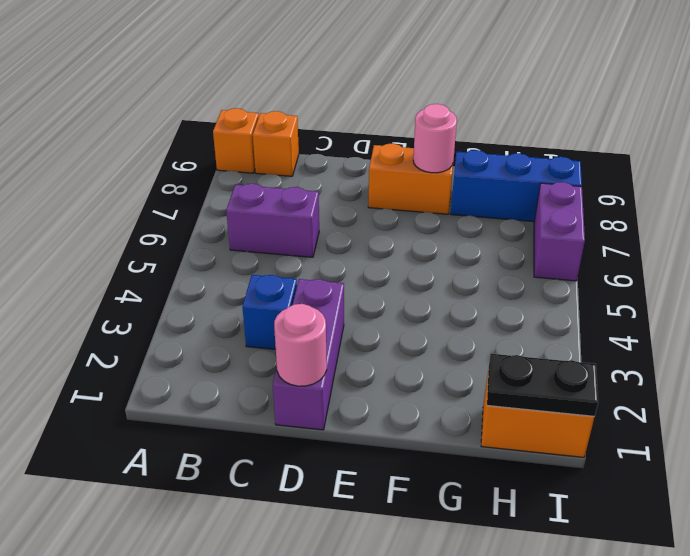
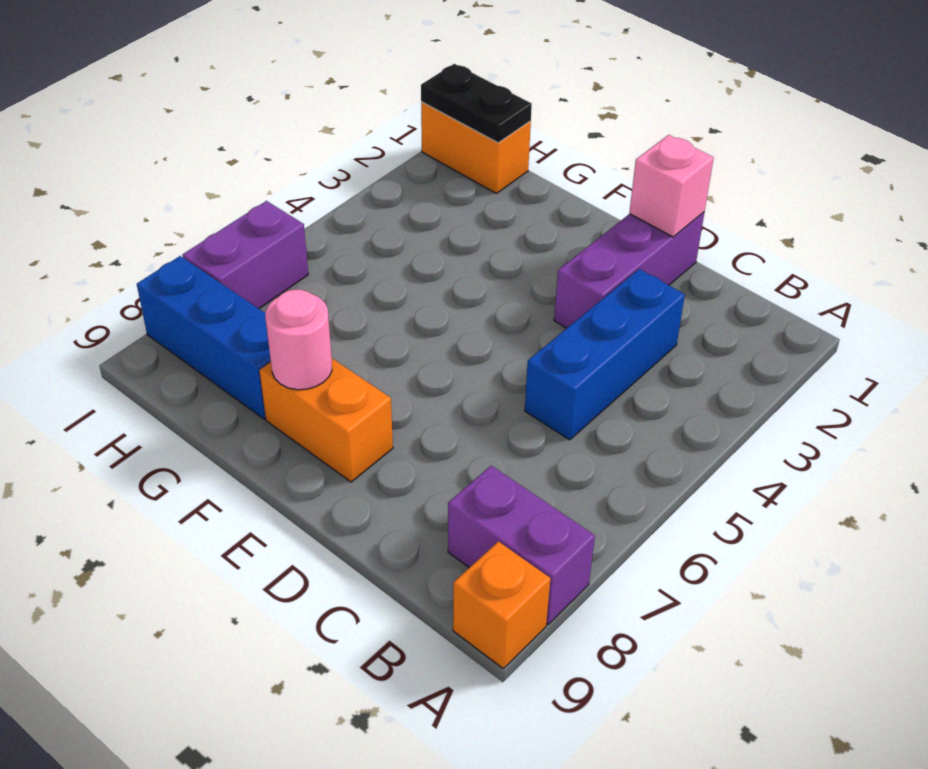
purple 1x2 brick [226,184,319,257] -> purple 1x2 brick moved to [448,466,595,624]
orange 1x1 brick [253,111,299,176] -> none
blue 1x1 brick [242,275,297,350] -> blue 1x3 brick [525,269,685,440]
pink 1x1 round brick [274,304,327,386] -> pink 1x1 brick [629,135,714,237]

